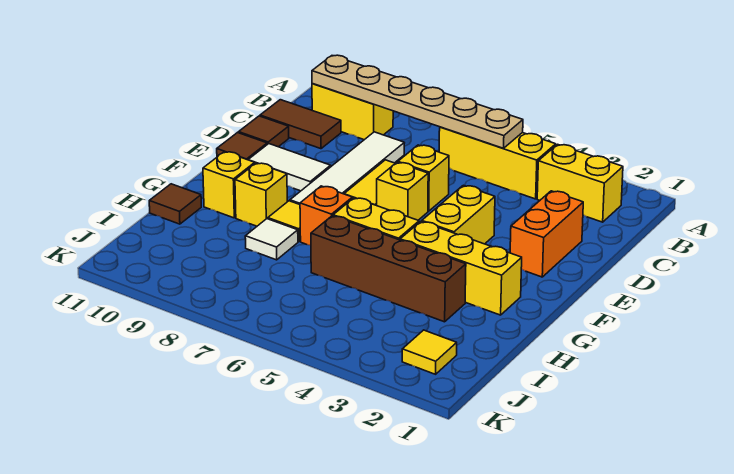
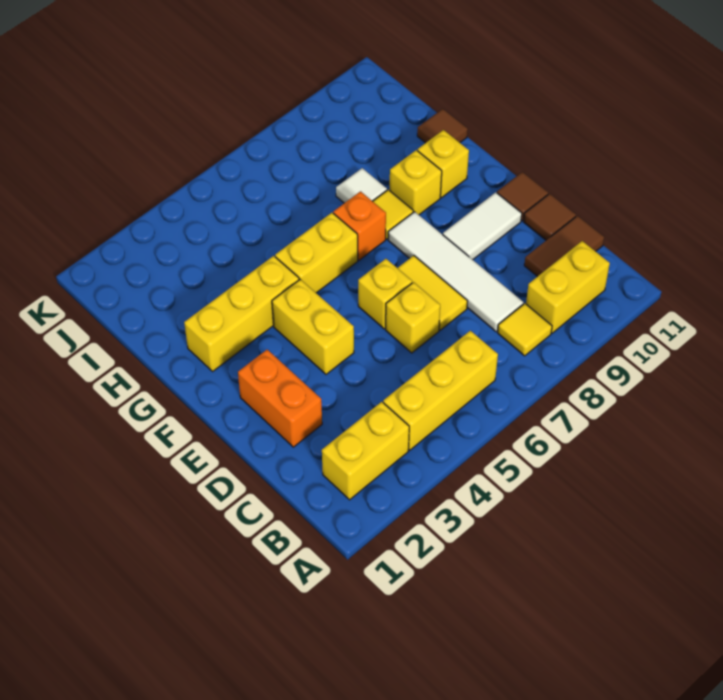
tan 1x6 plate [312,55,523,148] -> none
brown 1x4 brick [311,216,466,322] -> none
yellow 1x1 tile [402,330,457,374] -> yellow 1x1 tile moved to [498,304,552,356]

